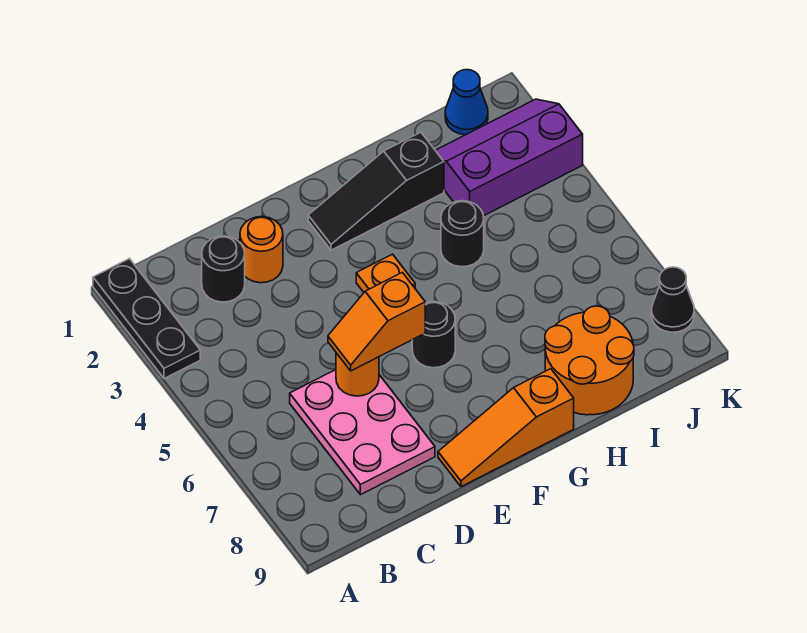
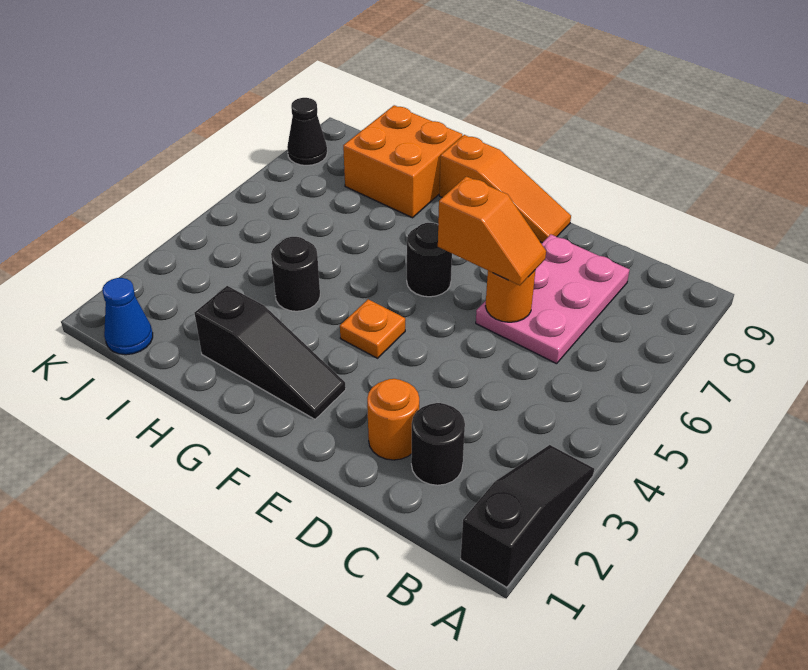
black 1x3 plate [93,259,200,379] -> black 1x3 slope [461,445,594,587]
orange 2x2 round brick [545,306,634,415] -> orange 2x2 brick [343,105,462,218]
purple 2x3 slope [435,99,583,216] -> none

